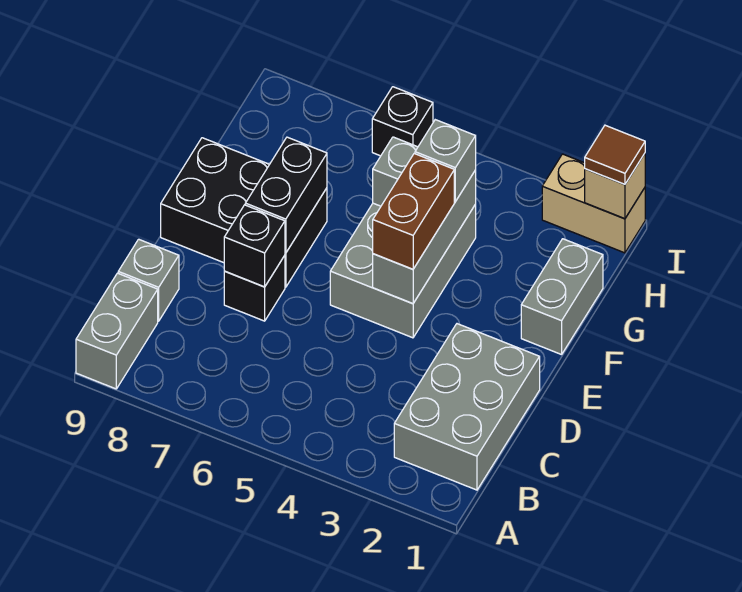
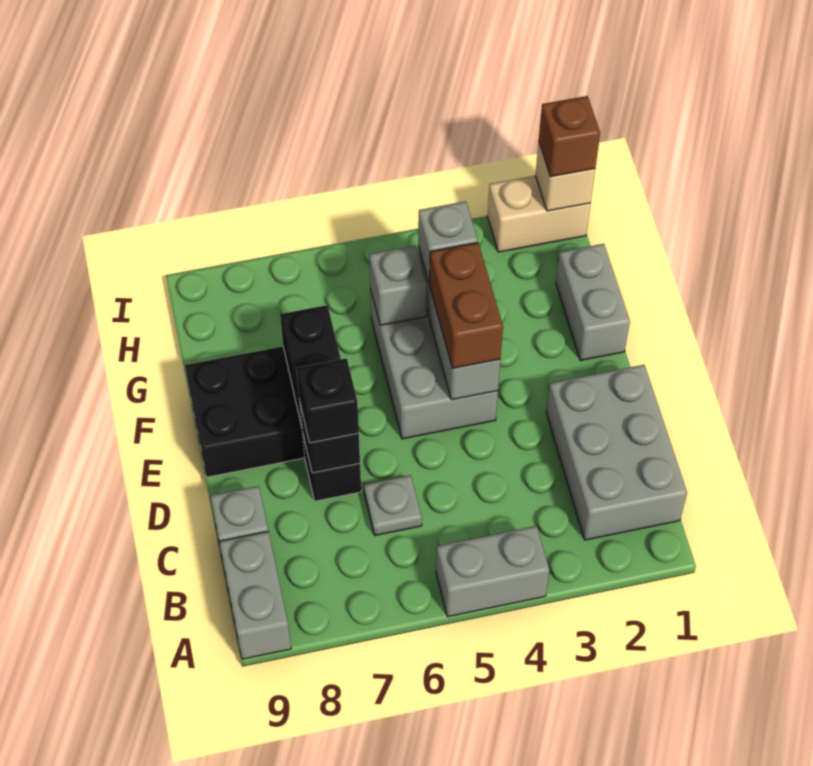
none -> grey 1x2 brick [436,526,549,617]
none -> grey 1x1 plate [364,475,422,535]
brown 1x1 tile [585,125,645,184] -> brown 1x1 brick [539,96,600,177]
black 1x1 brick [372,87,433,156] -> black 1x1 brick moved to [297,358,359,443]

